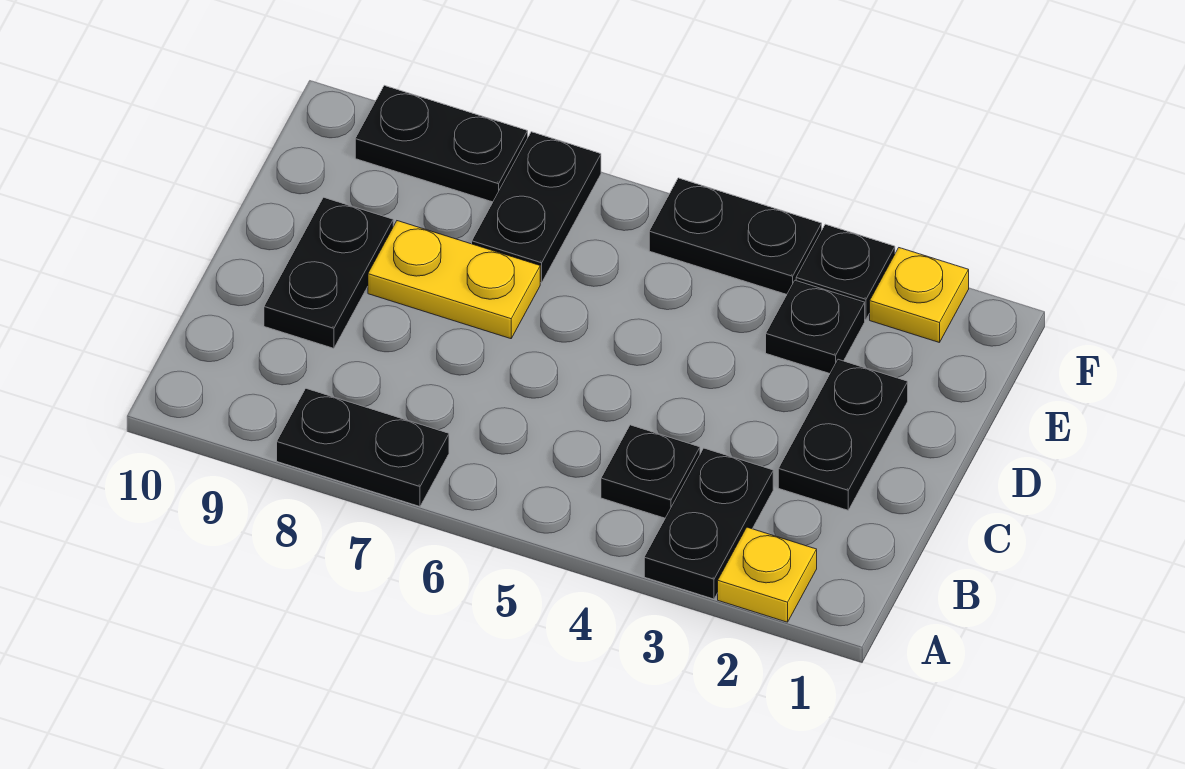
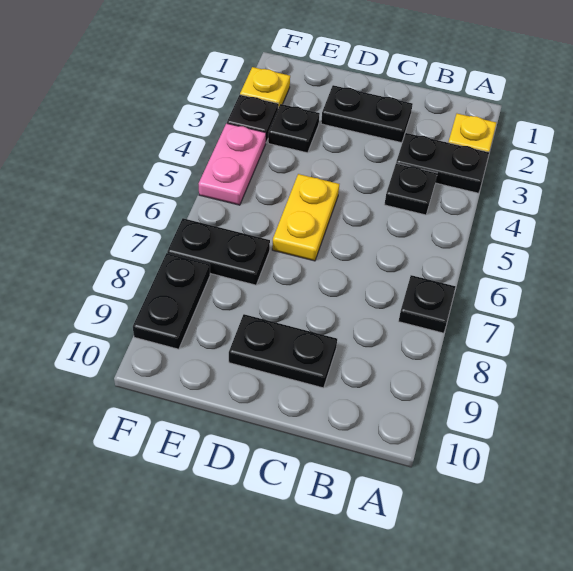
black 1x2 plate [277,389,449,506] -> black 1x1 plate [399,275,456,333]
yellow 1x2 plate [368,221,540,339] -> yellow 1x2 plate moved to [272,174,339,261]
black 1x2 plate [649,178,822,294] -> pink 1x2 plate [199,123,266,205]

